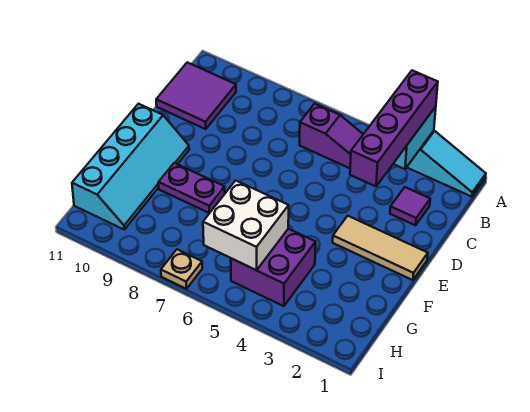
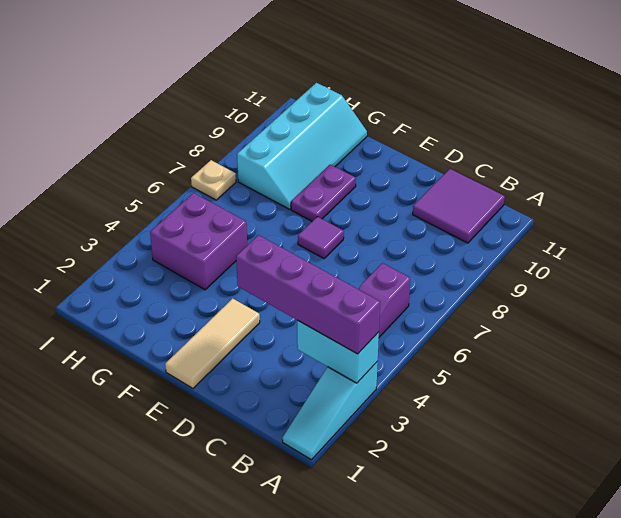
purple 1x1 tile [390,187,430,225] -> purple 1x1 tile moved to [298,217,344,258]
cyan 2x4 slope [72,104,189,229] -> cyan 2x4 slope turned to [237,83,367,209]
white 2x2 brick [203,180,289,270] -> none

